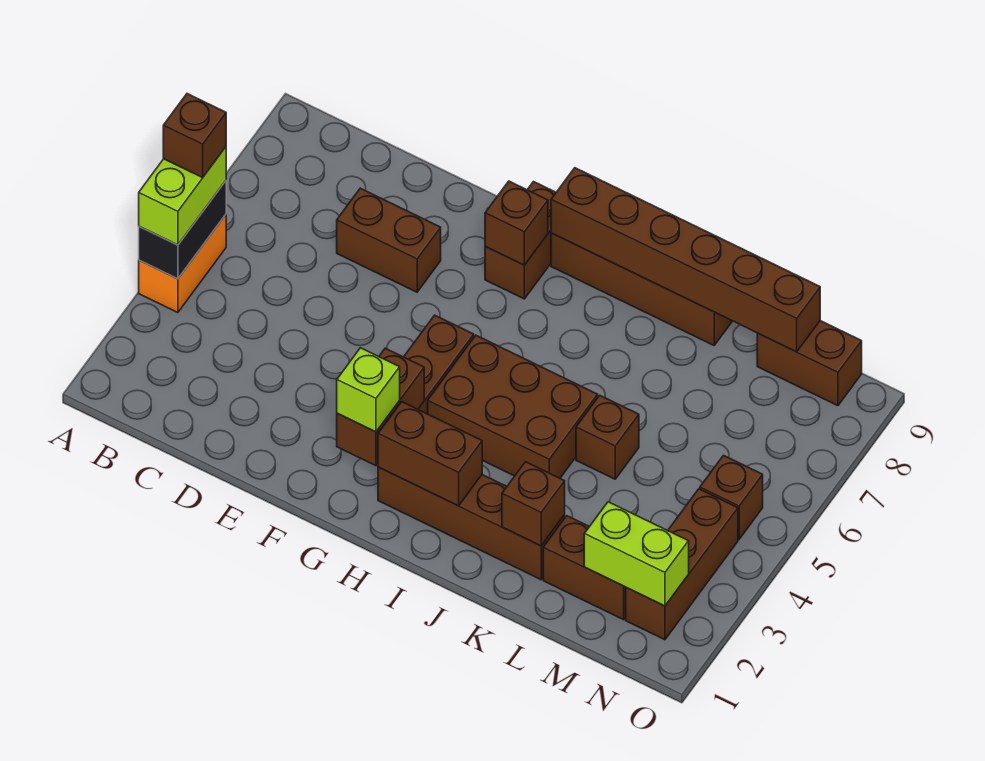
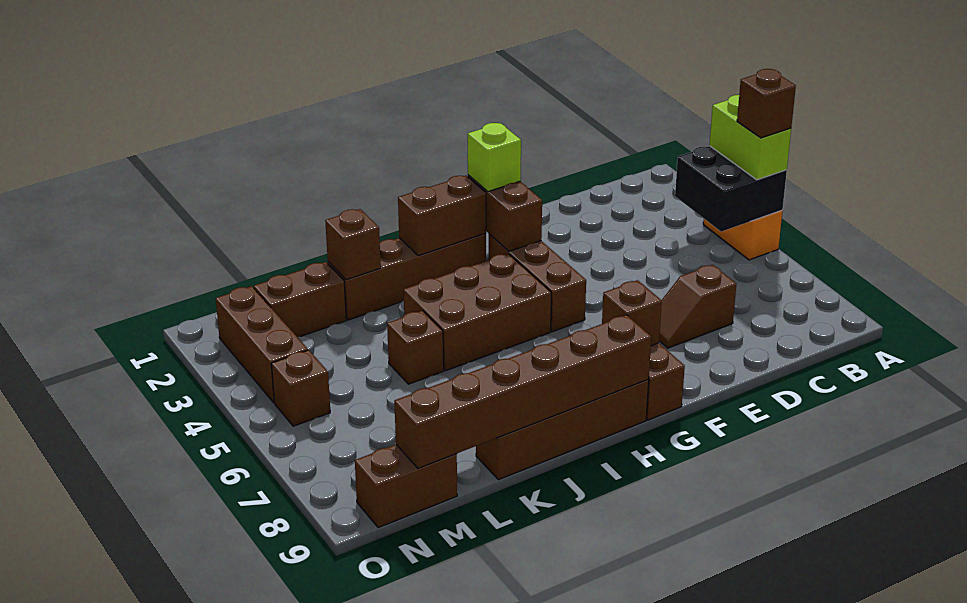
black 1x2 brick [139,181,226,279] -> black 2x2 brick [675,146,787,232]
brown 1x2 brick [337,188,441,292] -> brown 1x2 slope [659,265,736,348]
lime 1x2 brick [584,502,689,606] -> none

